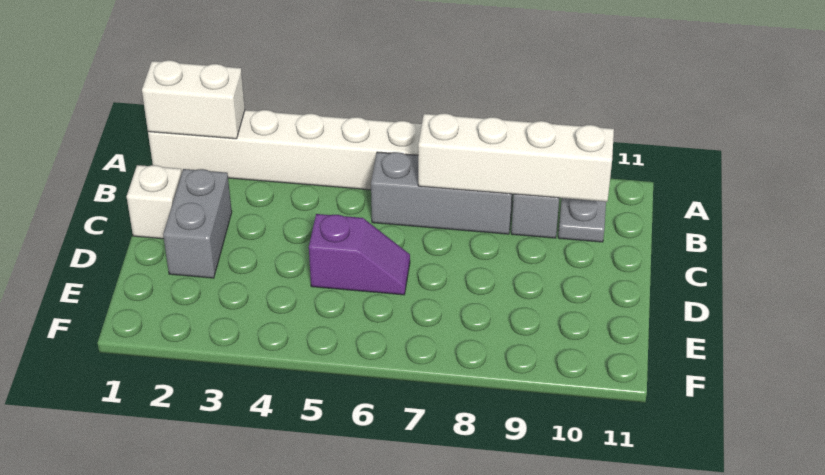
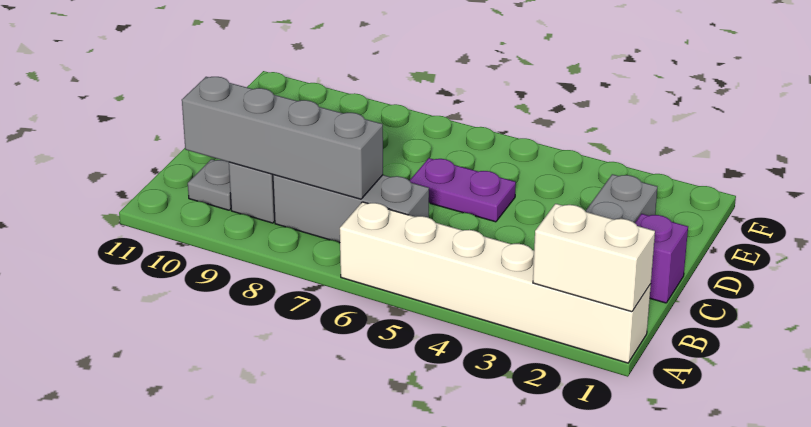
white 1x4 brick [418,113,614,202] -> grey 1x4 brick [182,77,383,199]
white 1x1 brick [127,165,182,239] -> purple 1x1 brick [635,214,688,303]
purple 1x2 slope [309,214,410,295] -> purple 1x2 plate [410,158,516,222]

